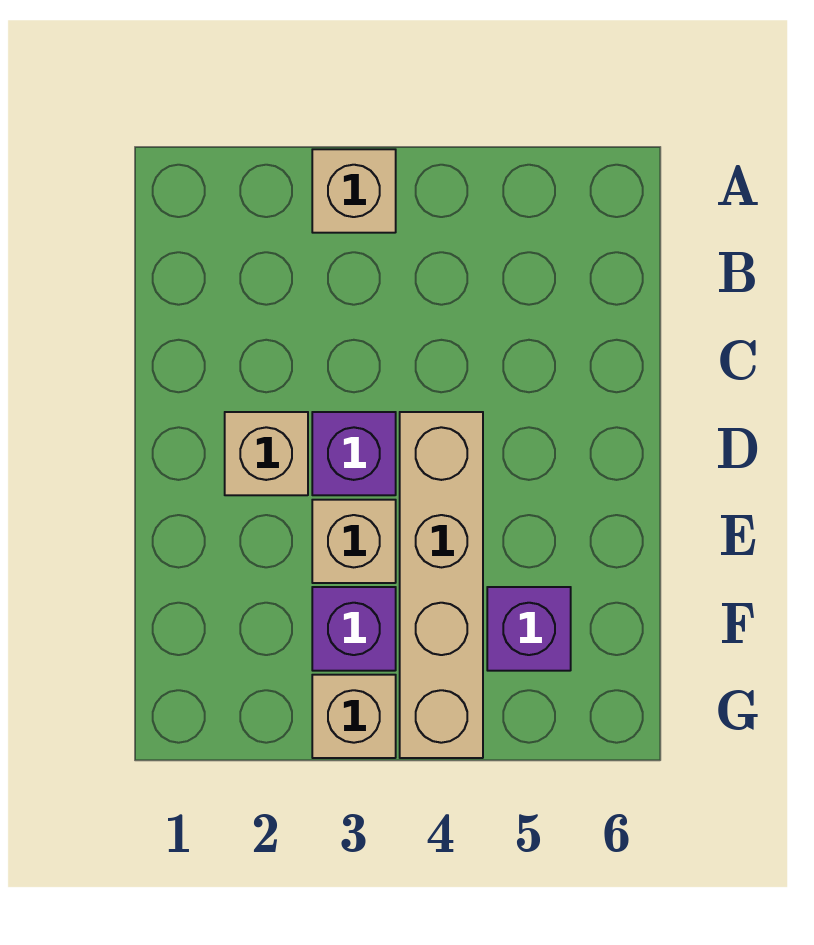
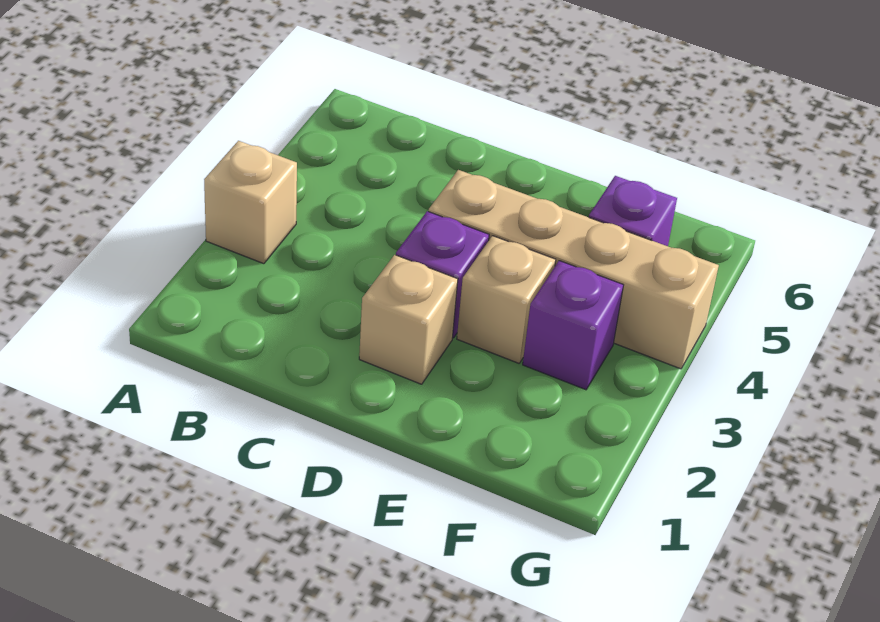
tan 1x1 brick [312,675,396,758] -> none

